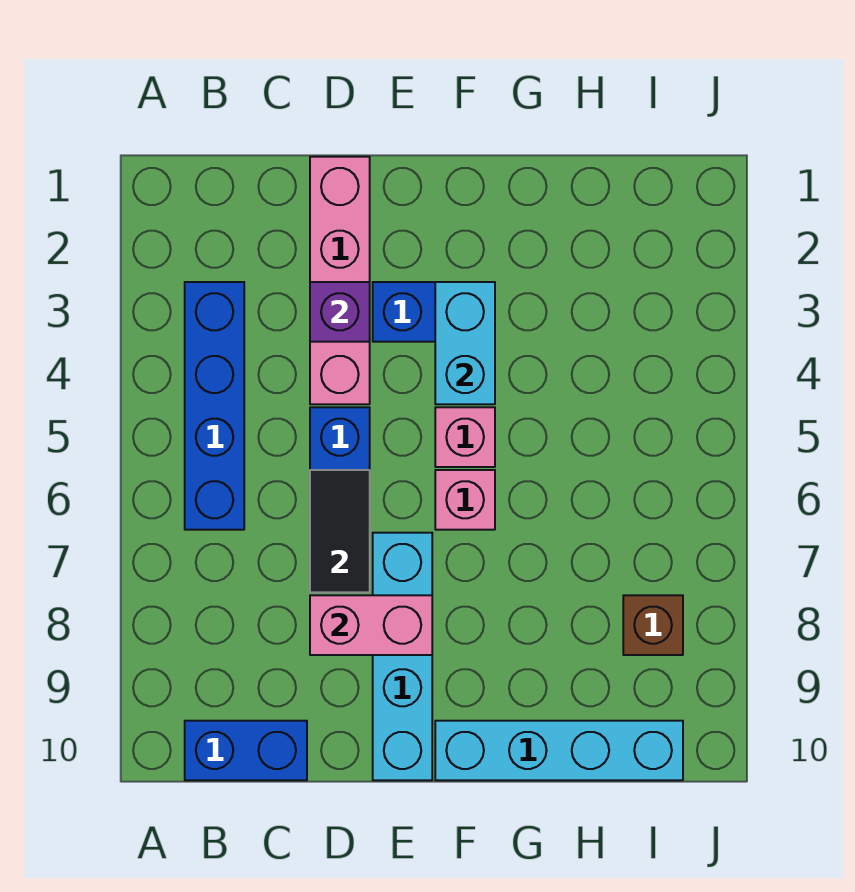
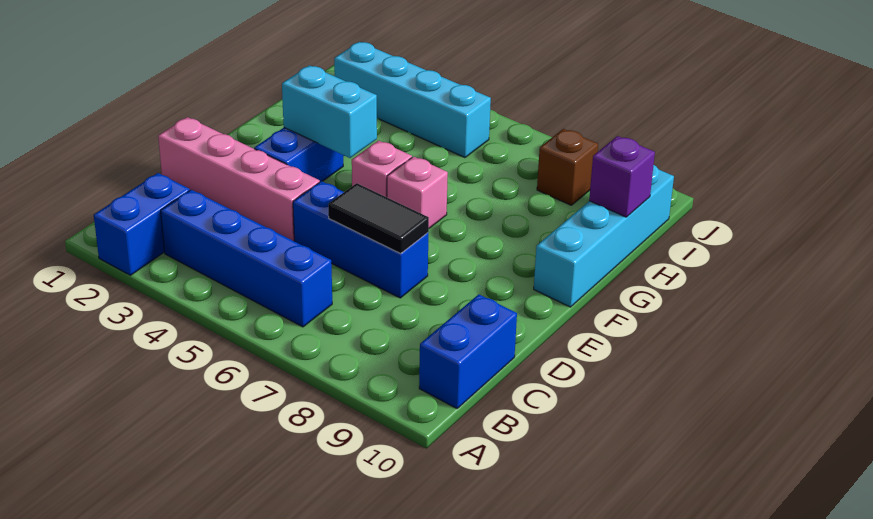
none -> blue 1x2 brick [94,173,190,275]
purple 1x1 brick [310,282,370,342] -> purple 1x1 brick moved to [589,136,655,217]
pink 1x2 brick [310,595,432,655] -> none
cyan 1x4 brick [373,533,432,780] -> cyan 1x4 brick moved to [334,42,491,158]

